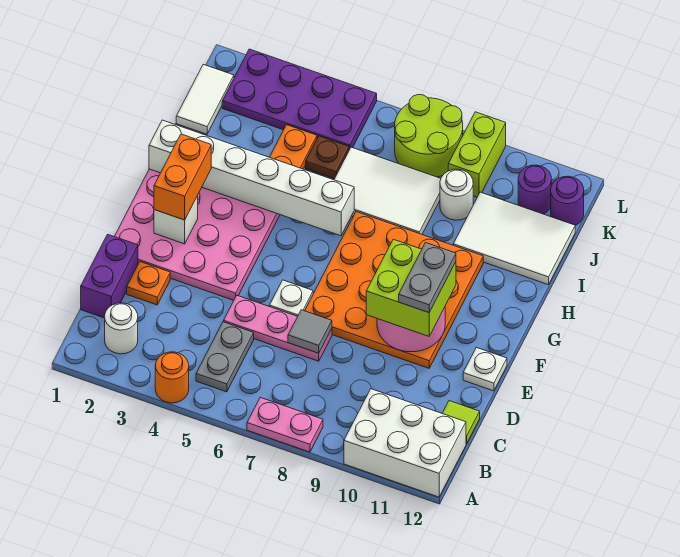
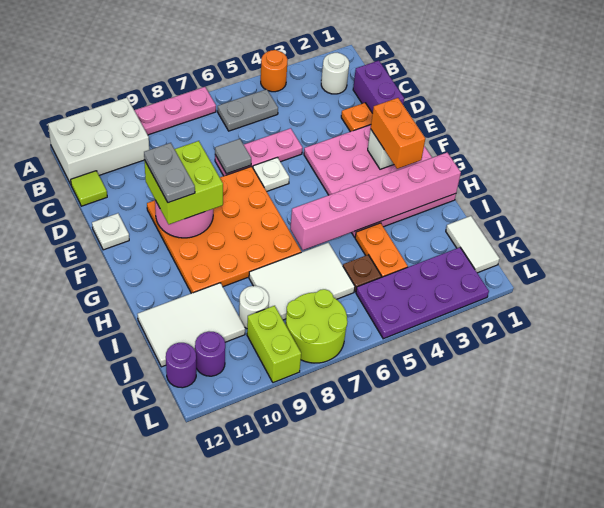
pink 1x2 plate [247,397,323,452] -> pink 1x3 plate [134,87,216,135]
grey 1x2 plate [196,322,254,392] -> grey 1x2 plate turned to [218,89,278,131]
white 1x6 brick [149,120,354,236] -> pink 1x6 brick [290,153,461,250]

